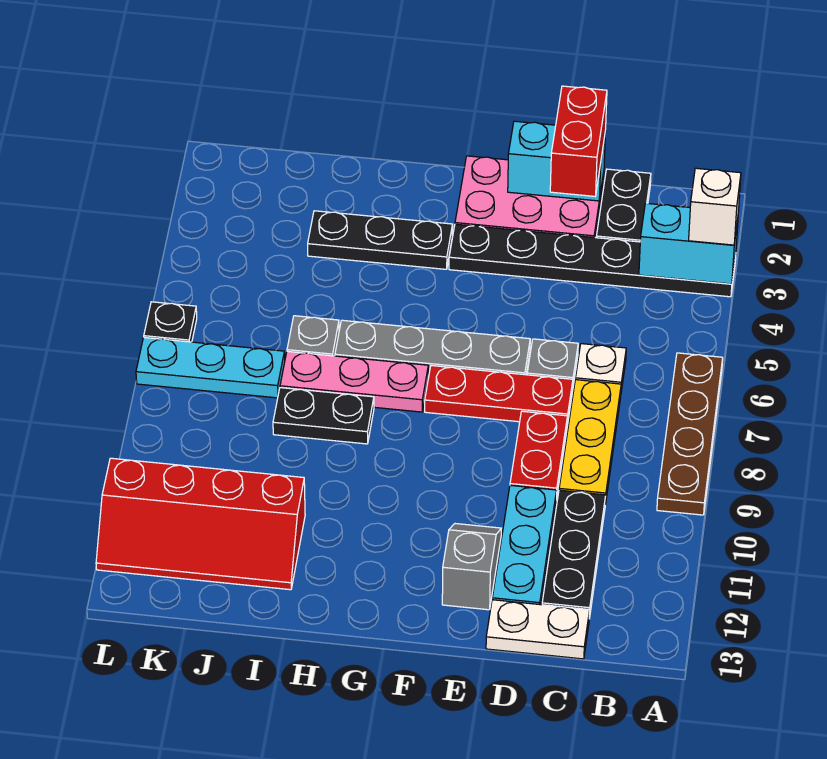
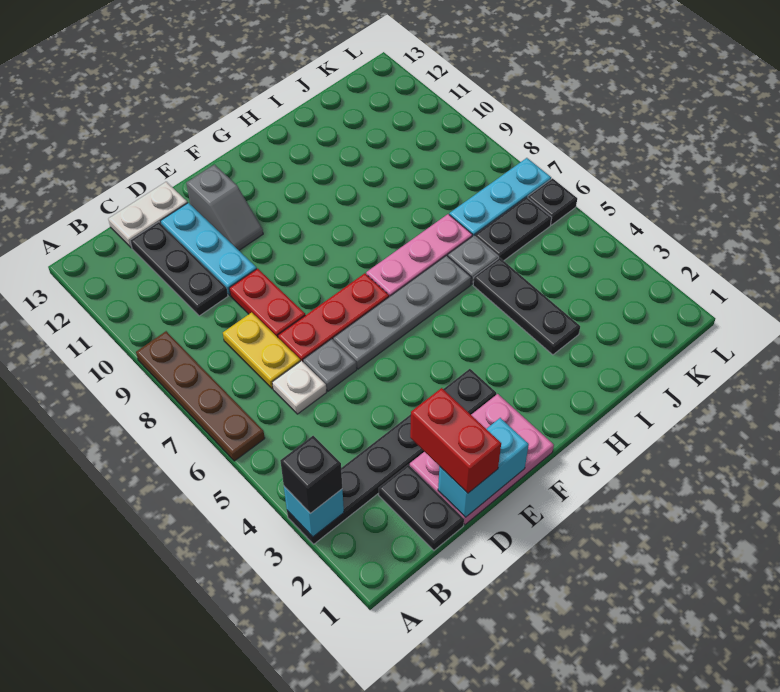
cyan 1x2 brick [639,203,738,284] -> cyan 1x1 brick [284,487,344,537]
white 1x1 brick [689,168,741,245] -> black 1x1 brick [280,436,342,513]
yellow 1x3 plate [559,380,621,504] -> yellow 1x2 plate [223,312,300,389]
black 1x3 plate [308,211,453,269] -> black 1x3 plate turned to [473,258,580,355]
black 1x2 plate [273,388,374,444] -> black 1x2 plate moved to [475,197,552,261]
red 2x4 slope [96,458,305,590] -> none

